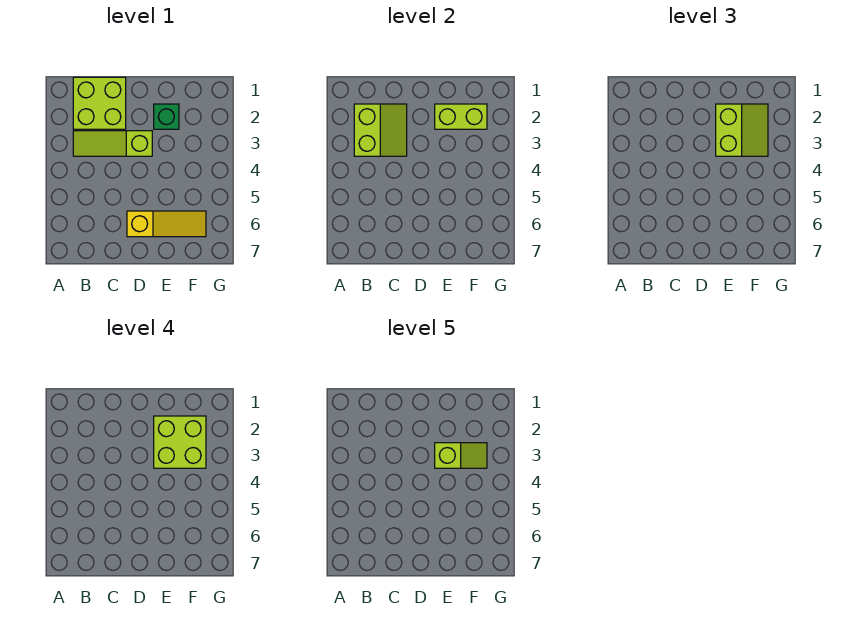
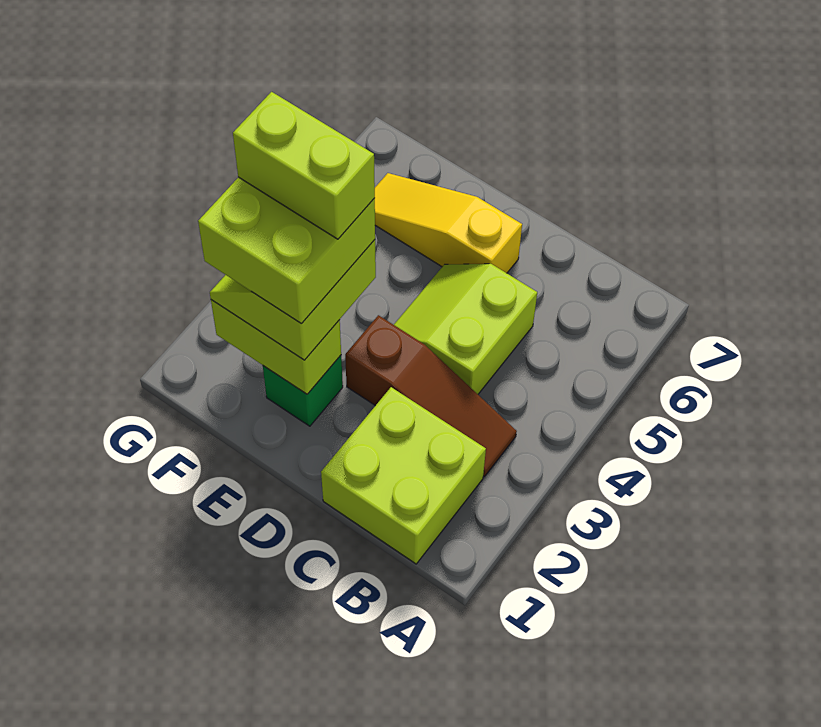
lime 2x2 slope [354,104,407,156] -> lime 2x2 slope moved to [394,264,537,394]
lime 1x3 slope [73,131,152,156] -> brown 1x3 slope [345,315,517,477]
lime 1x2 slope [435,443,487,468] -> lime 1x2 brick [233,92,375,239]

